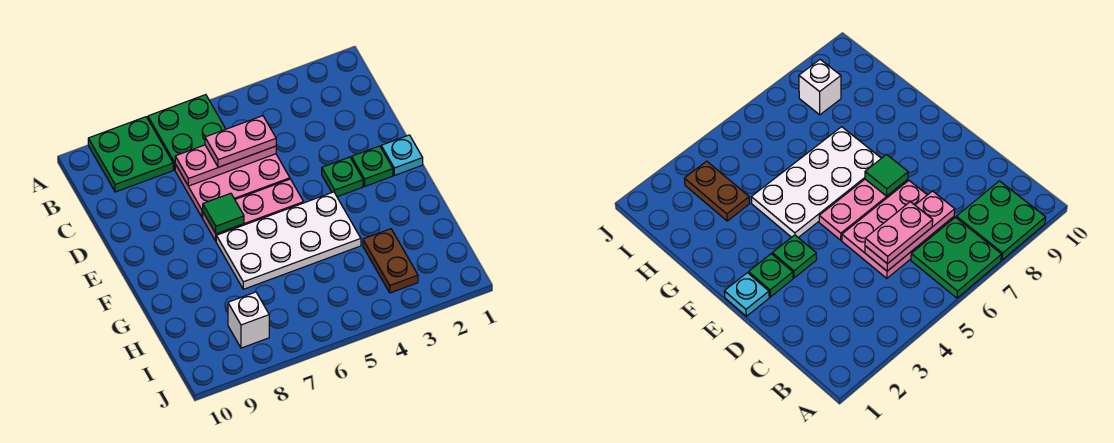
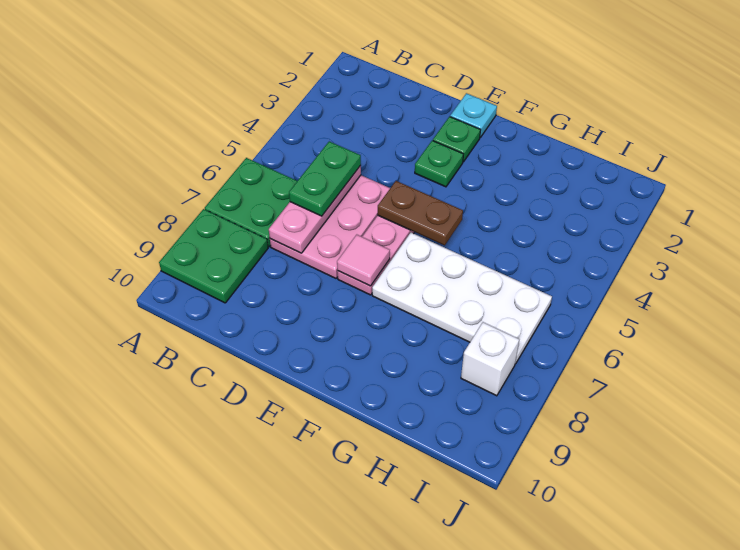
pink 1x2 plate [205,116,276,167] -> green 1x2 plate [289,141,361,216]
green 1x1 tile [203,193,244,234] -> pink 1x1 tile [337,235,390,286]
white 2x4 plate [216,192,361,289] -> white 2x4 plate turned to [372,233,552,364]
brown 1x2 plate [363,229,418,293] -> brown 1x2 plate moved to [377,181,463,245]

